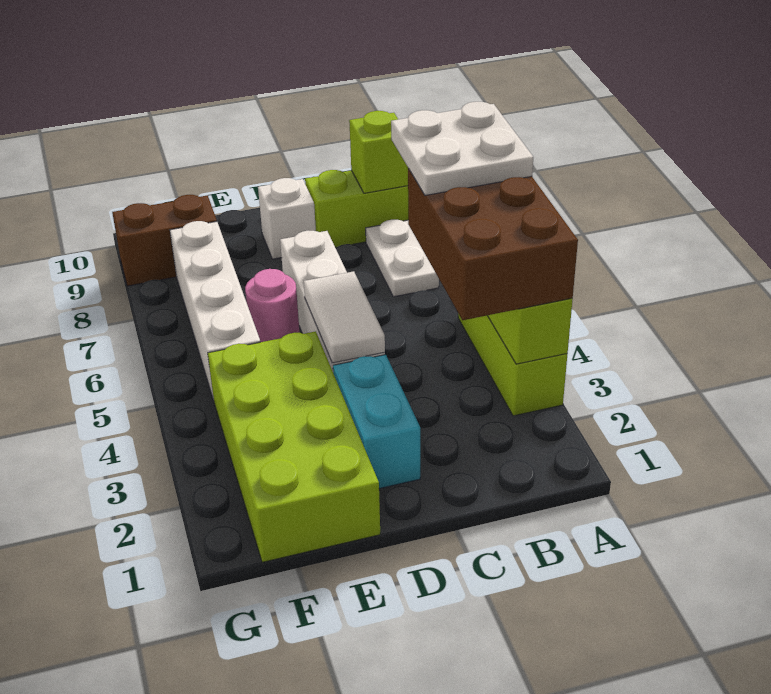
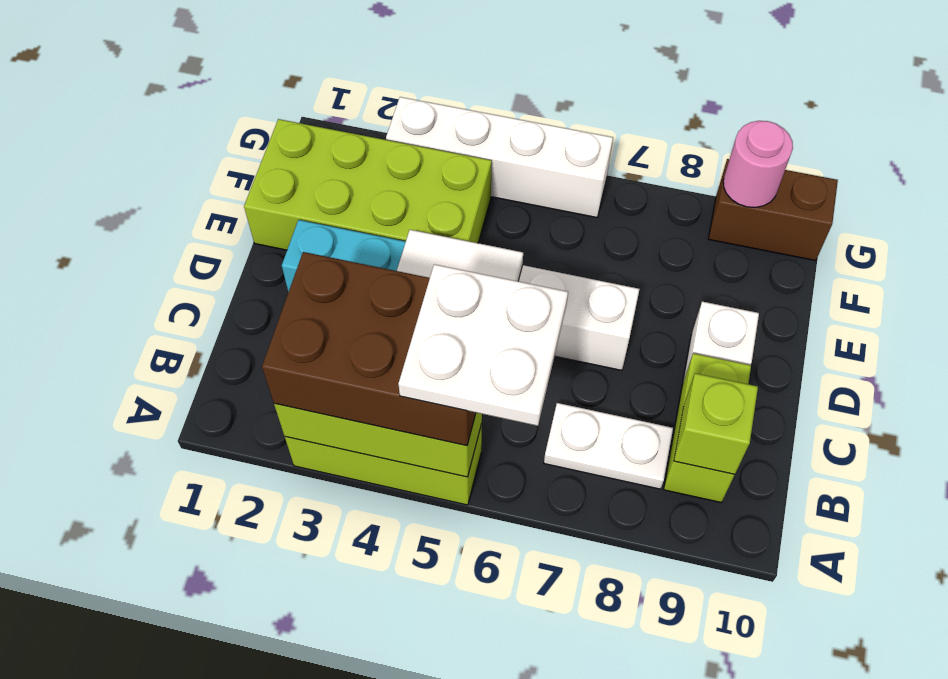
pink 1x1 round brick [245,269,300,342] -> pink 1x1 round brick moved to [723,121,793,208]
white 1x4 brick [170,221,260,400] -> white 1x4 brick moved to [386,97,613,218]
brown 1x2 brick [112,195,217,286] -> brown 1x2 brick turned to [708,159,838,261]

